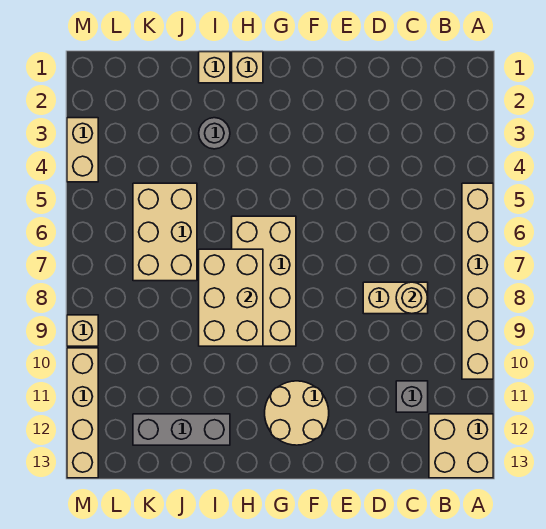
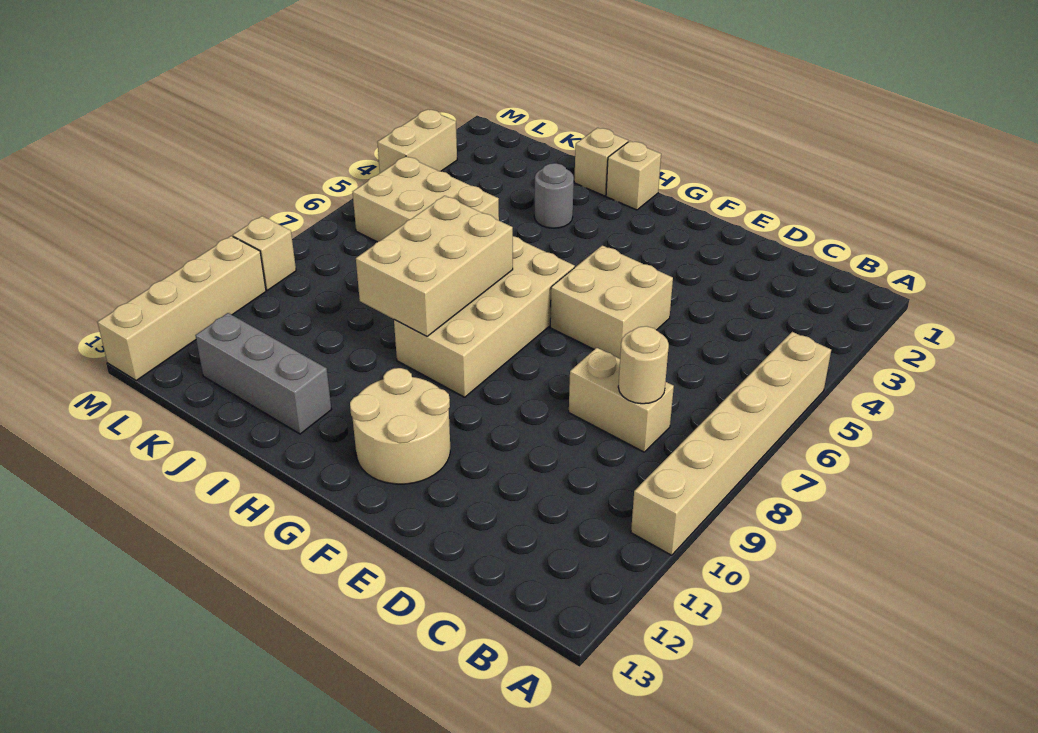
tan 2x2 brick [429,414,493,478] -> tan 2x2 brick moved to [550,245,673,359]
grey 1x1 brick [396,381,428,412] -> none
tan 2x3 brick [133,183,197,281] -> tan 2x3 brick turned to [353,156,499,242]

